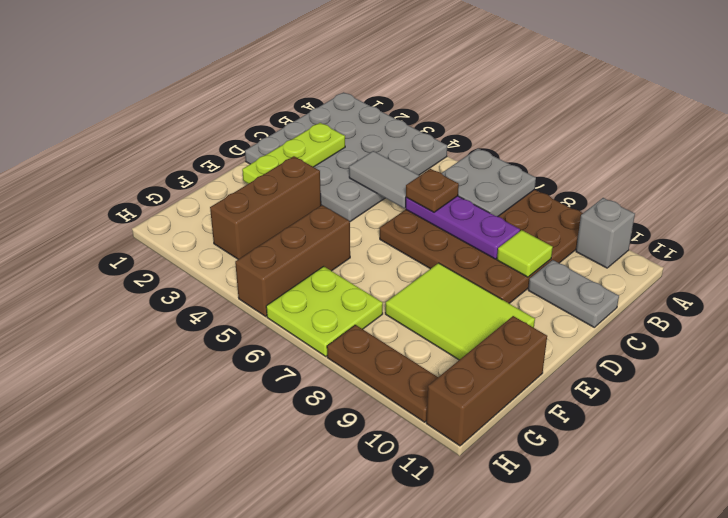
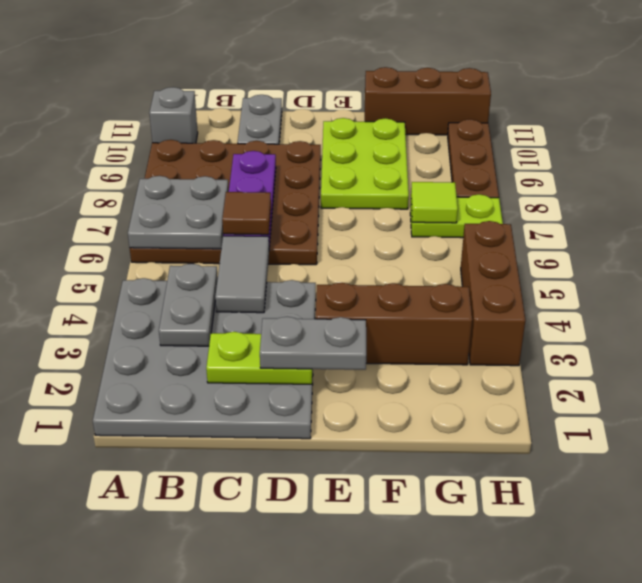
none -> grey 1x2 plate [159,264,218,346]
lime 1x3 plate [242,123,345,184] -> lime 1x2 plate [206,332,312,384]
brown 1x1 plate [406,169,459,212] -> brown 1x1 tile [222,192,271,235]
lime 1x1 tile [497,230,553,277] -> lime 1x1 tile moved to [411,182,458,223]
none -> grey 1x2 plate [260,317,366,370]
lime 2x3 tile [385,263,535,360] -> lime 2x3 plate [321,118,409,209]
brown 1x3 brick [235,205,350,316] -> brown 1x3 brick turned to [461,221,525,366]
lime 2x2 plate [266,266,383,357] -> lime 1x2 plate [410,194,503,238]

